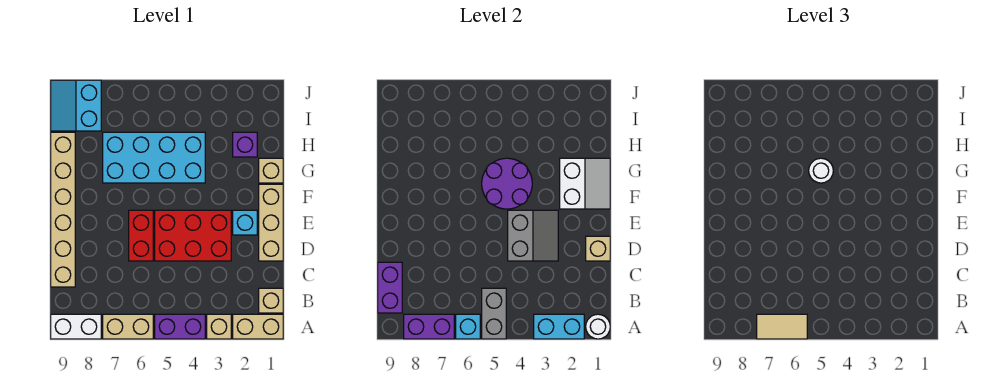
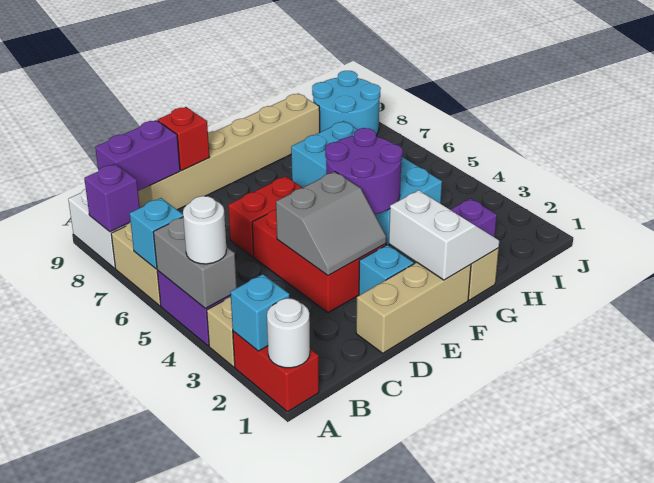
tan 1x2 brick [233,314,283,339] -> red 1x2 brick [233,331,319,412]
cyan 1x2 brick [534,314,584,339] -> cyan 1x1 brick [230,274,289,351]
grey 1x2 brick [482,288,506,339] -> grey 1x2 brick turned to [153,217,237,309]
tan 1x2 tile [757,314,807,339] -> none
purple 1x2 brick [404,314,454,339] -> purple 1x1 brick [84,164,140,232]
tan 1x1 brick [259,288,283,313] -> none
tan 1x1 brick [586,236,610,261] -> none
none -> red 1x1 brick [158,107,210,170]
white 2x2 slope [560,158,610,209] -> white 2x2 slope turned to [389,190,499,280]
white 1x1 round brick [809,158,833,183] -> white 1x1 round brick moved to [183,196,227,264]
cyan 2x2 slope [51,80,101,131] -> cyan 2x2 round brick [312,71,381,135]

